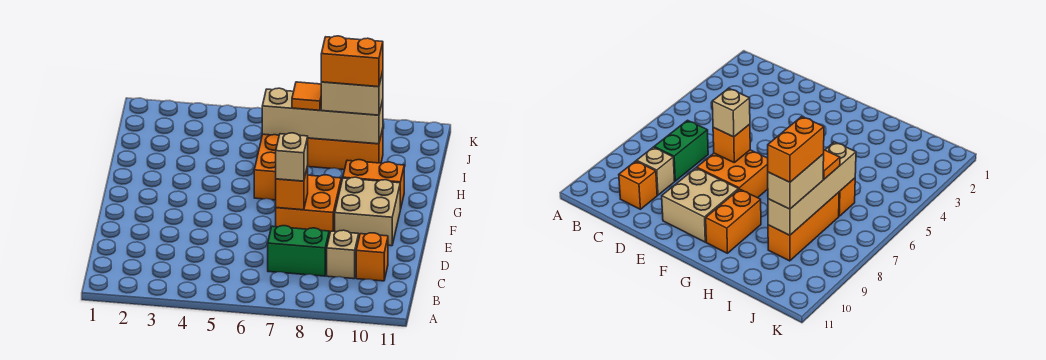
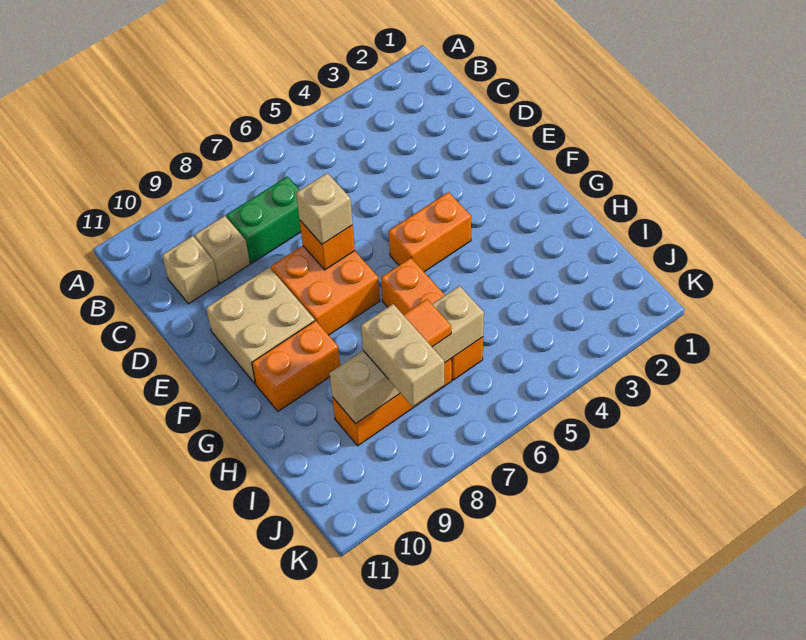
orange 1x1 brick [356,233,388,281] -> tan 1x1 brick [162,236,219,304]
tan 1x2 brick [321,71,383,115] -> tan 1x2 brick turned to [361,304,444,406]
orange 1x2 brick [321,36,383,87] -> orange 1x2 brick moved to [389,192,471,272]

